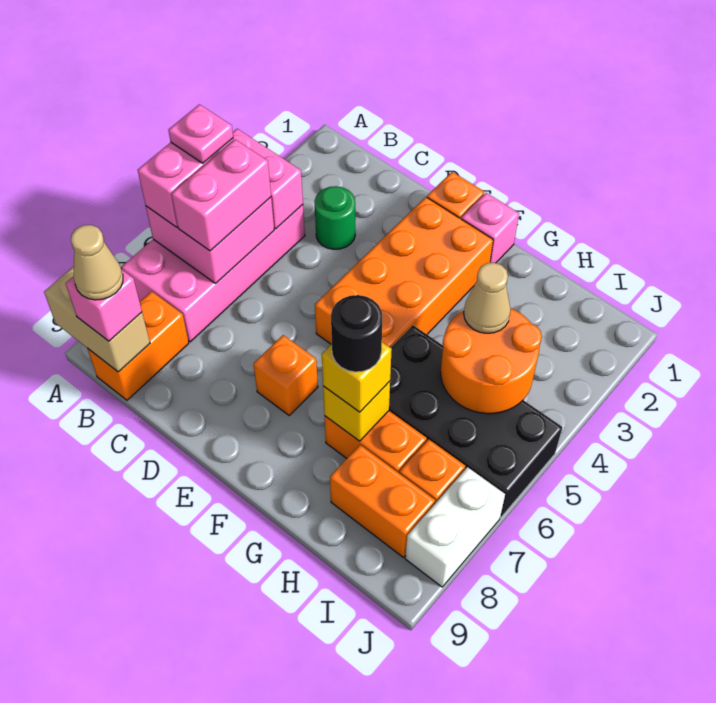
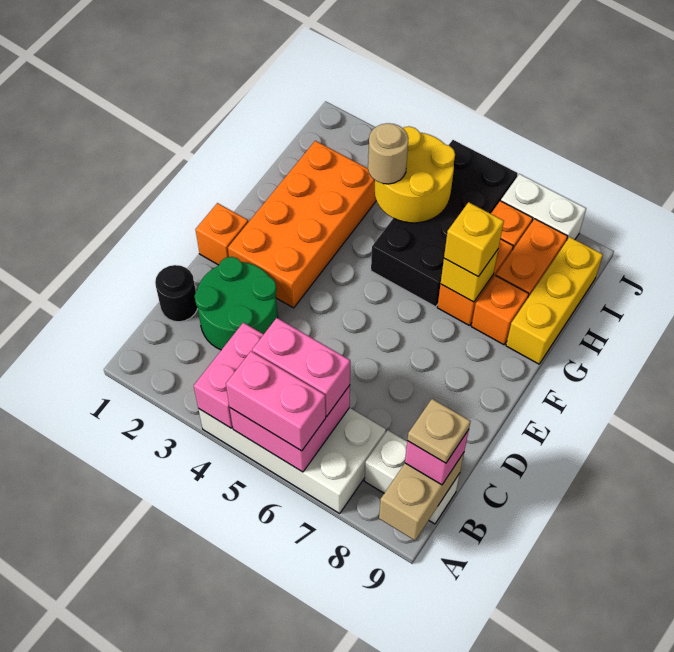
pink 2x4 brick [122,205,305,342] -> white 2x4 brick [198,408,386,513]
pink 1x1 plate [168,104,233,163] -> none
orange 1x2 brick [88,291,189,400] -> white 1x2 brick [365,430,460,524]
tan 1x1 cone [71,225,123,300] -> tan 1x1 plate [407,399,471,463]
green 1x1 round brick [315,186,355,249] -> green 2x2 round brick [195,257,278,350]
orange 2x4 brick [315,197,493,348] -> orange 2x4 brick turned to [228,141,376,308]
orange 1x1 brick [254,335,318,415] -> orange 1x1 brick moved to [471,275,529,345]
pink 1x1 brick [461,193,519,263] -> none
black 1x1 round brick [331,295,382,372] -> black 1x1 round brick moved to [155,265,198,322]
none -> yellow 1x3 brick [506,237,603,364]
orange 2x2 round brick [441,308,542,414] -> yellow 2x2 round brick [375,126,455,223]
tan 1x1 cone [464,262,511,333] -> tan 1x1 round brick [368,123,409,184]

